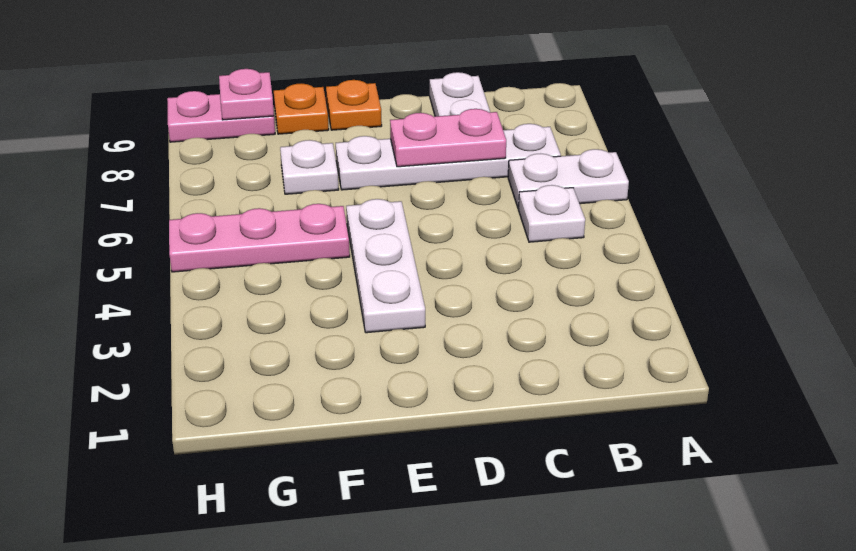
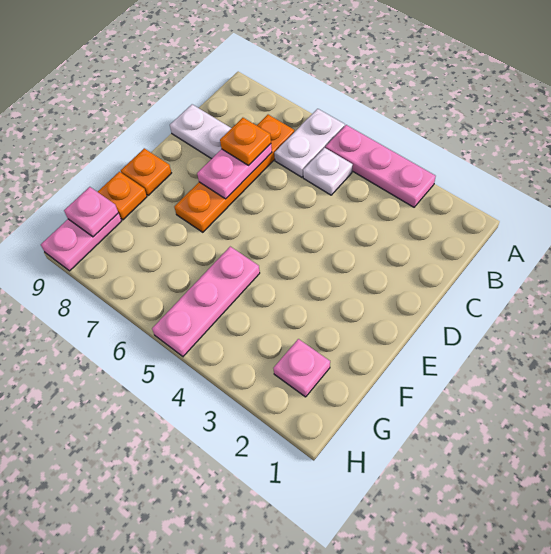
none -> pink 1x3 plate [325,125,436,207]
white 1x4 plate [336,124,561,190] -> orange 1x4 plate [174,115,294,232]
none -> orange 1x1 plate [220,118,271,165]
white 1x3 plate [346,199,425,333] -> none
white 1x1 plate [280,140,339,194] -> none
none -> pink 1x1 plate [273,339,330,397]

